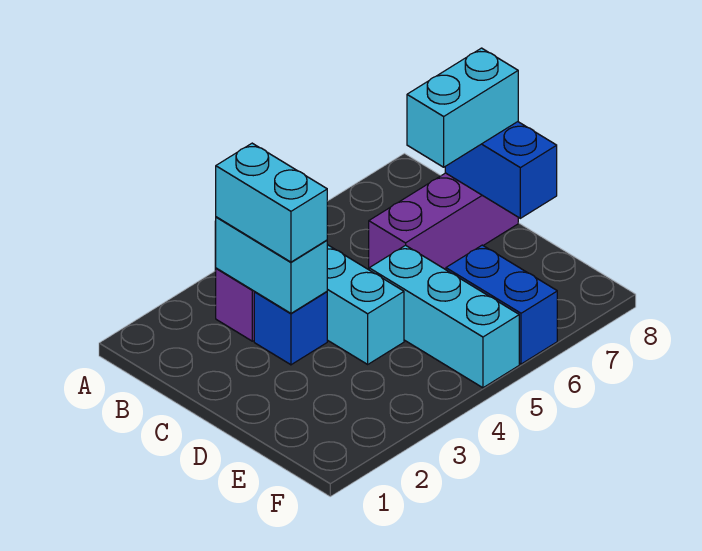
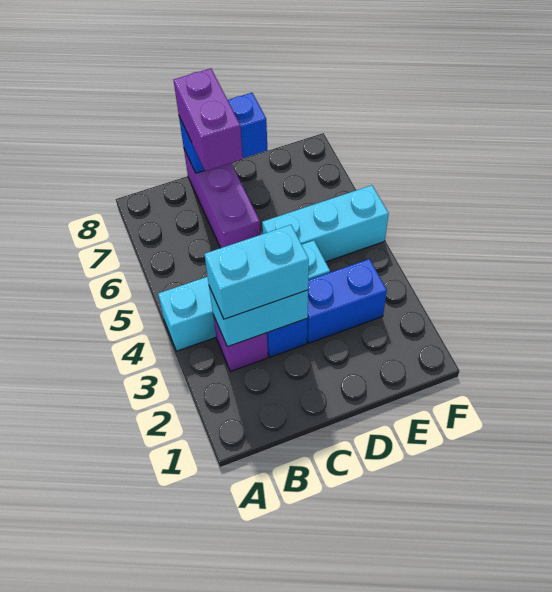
cyan 1x2 brick [407,48,518,167] -> purple 1x2 brick [174,69,243,171]
blue 1x2 brick [446,245,557,364] -> blue 1x2 brick moved to [307,259,387,343]

